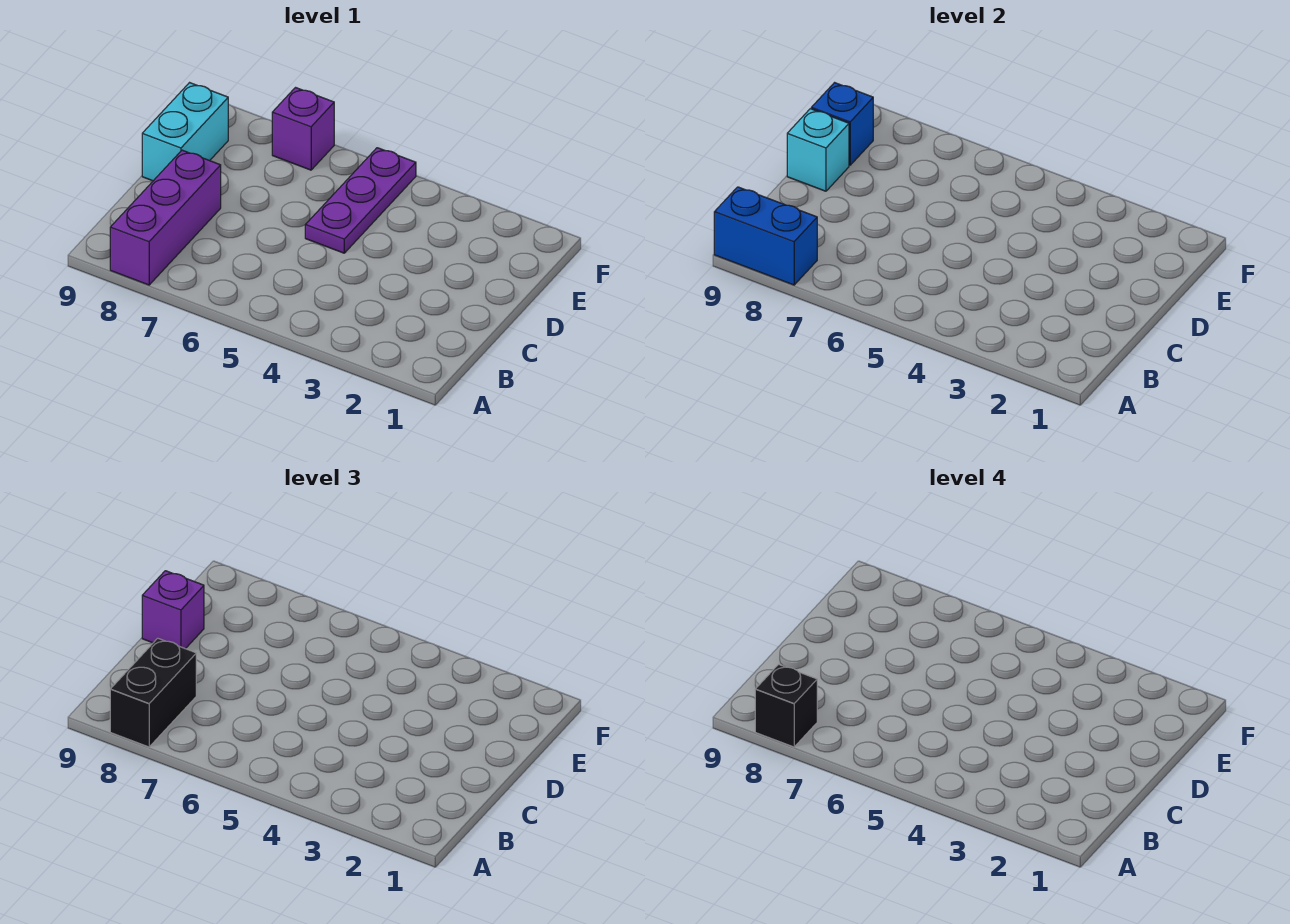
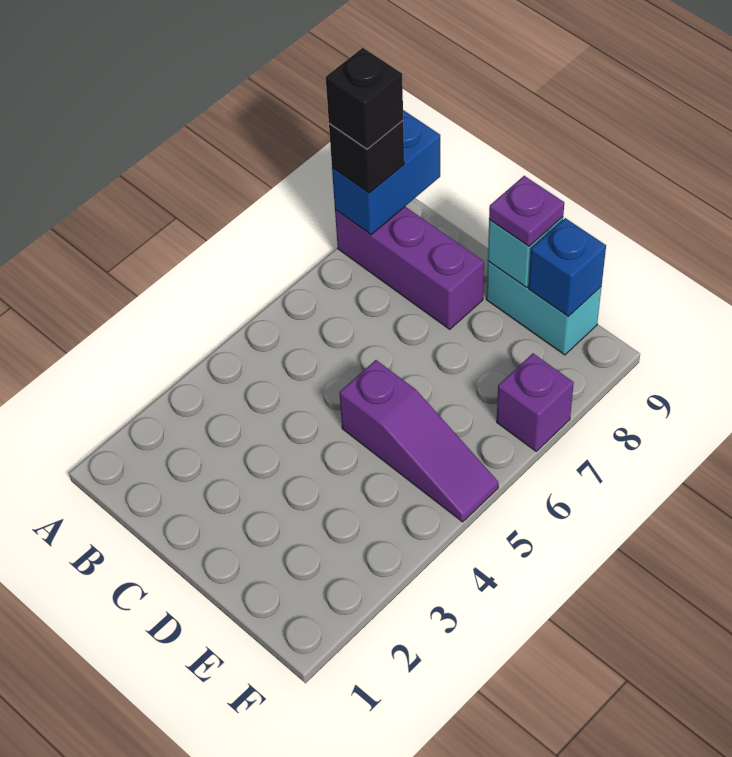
black 1x2 brick [110,638,196,747] -> black 1x1 brick [329,121,404,193]
purple 1x3 plate [305,148,416,253] -> purple 1x3 slope [339,360,498,522]
purple 1x1 brick [142,571,204,649] -> purple 1x1 plate [489,176,564,246]

